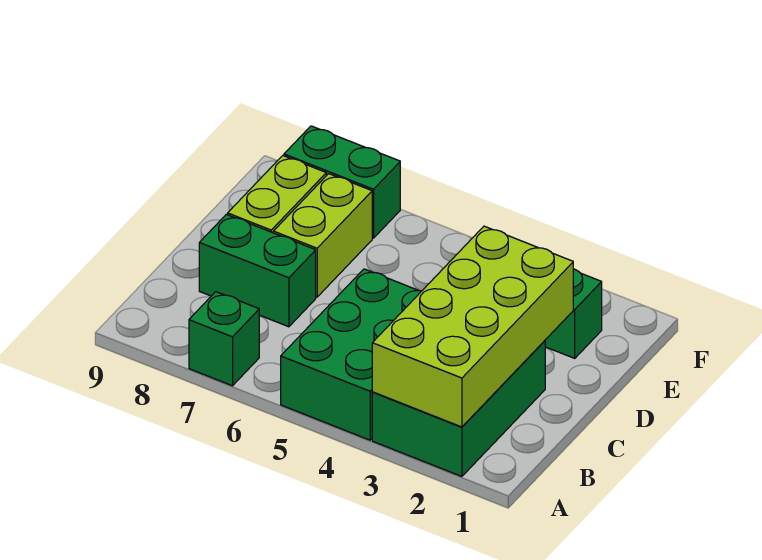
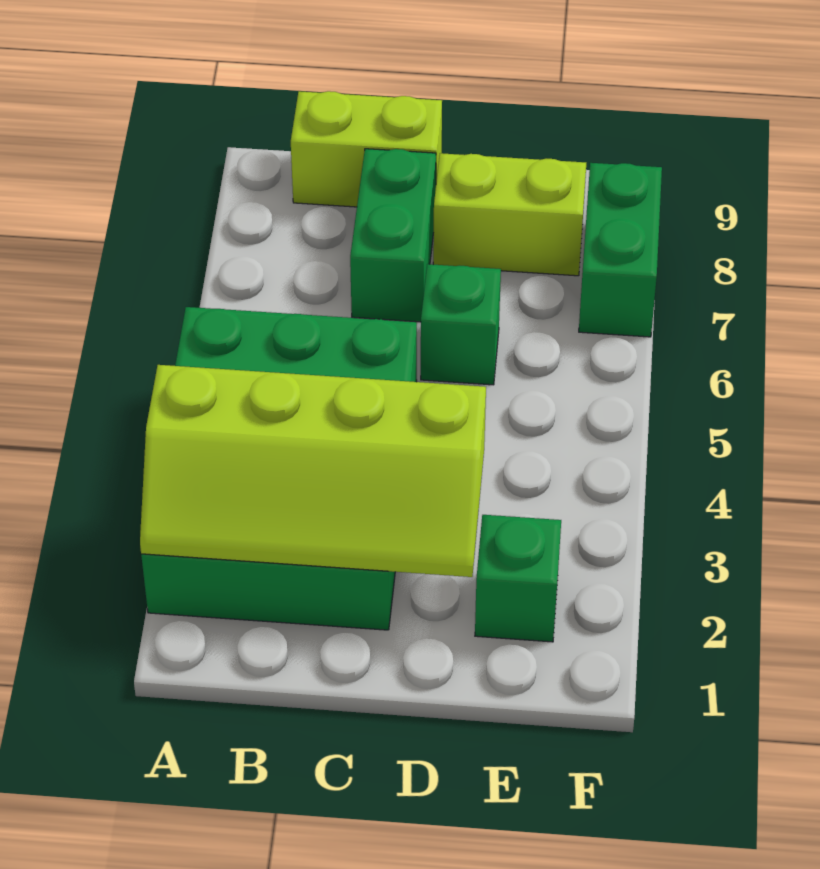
lime 2x4 brick [372,226,573,427] -> lime 2x4 slope [140,365,486,577]
green 1x1 brick [189,292,259,386] -> green 1x1 brick moved to [421,264,501,385]
lime 1x2 brick [273,174,372,297] -> lime 1x2 brick moved to [291,91,442,207]

